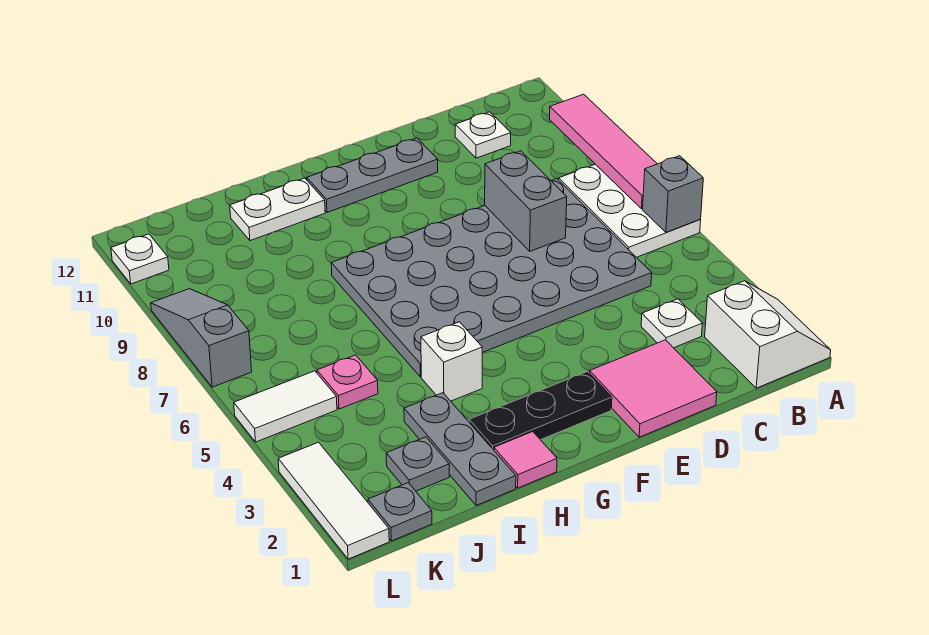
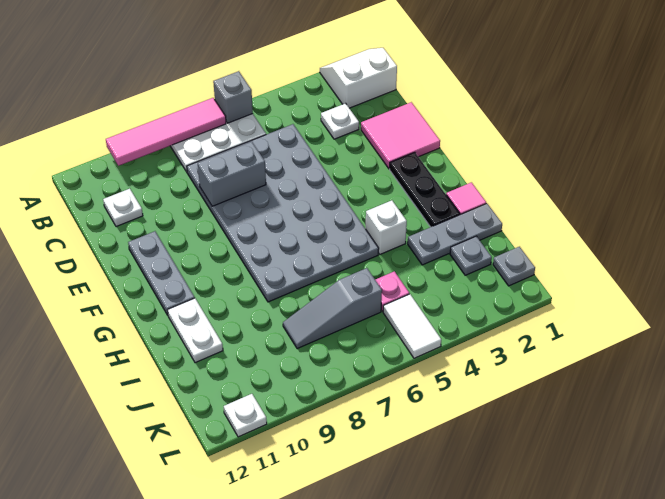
white 1x3 tile [278,442,389,559] -> none
grey 1x3 slope [151,289,252,387] -> grey 1x3 slope moved to [283,268,382,349]

